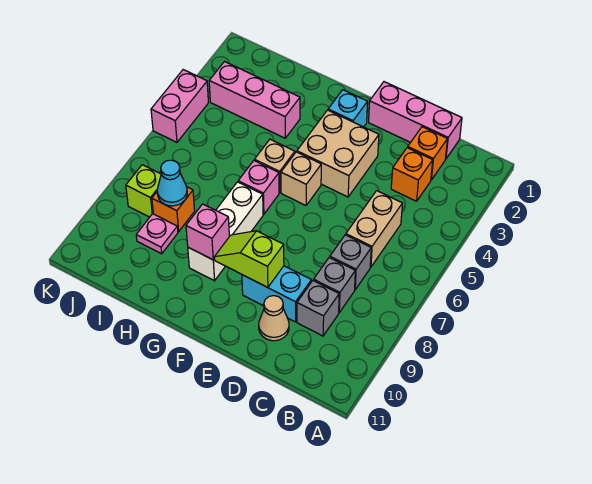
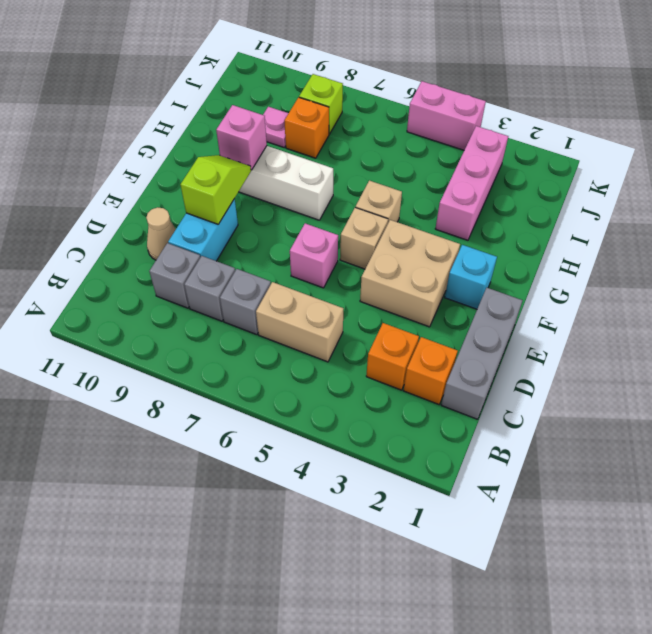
pink 1x3 brick [369,82,462,159] -> grey 1x3 brick [441,288,523,419]
pink 1x1 brick [238,161,279,214] -> pink 1x1 brick moved to [290,223,338,288]
cyan 1x1 cone [157,160,187,206] -> none

